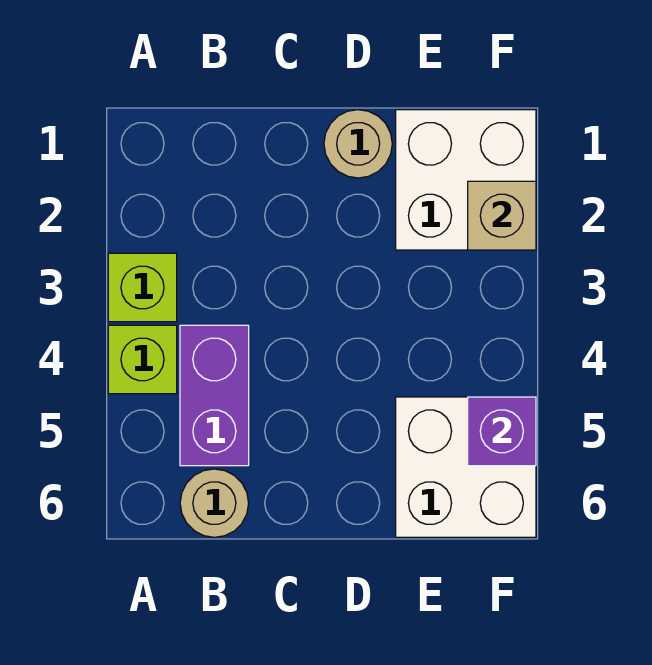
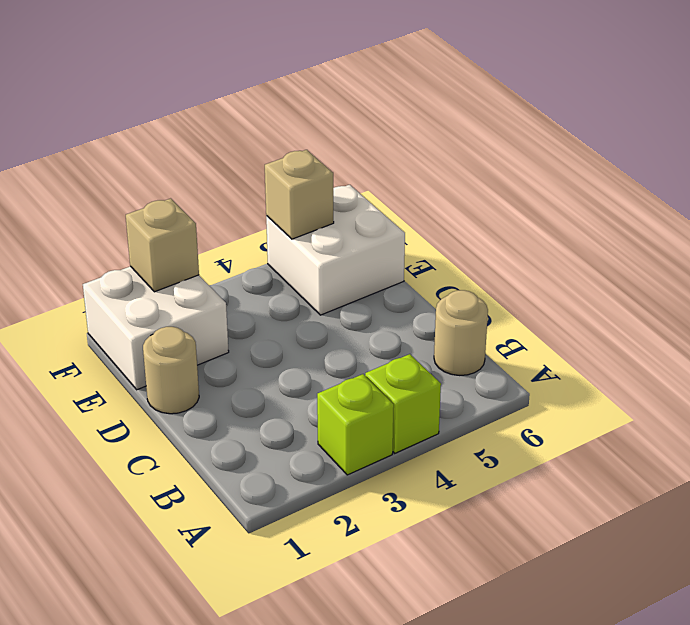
purple 1x2 brick [180,325,249,466] -> none
purple 1x1 brick [468,397,536,466] -> tan 1x1 brick [265,150,334,239]

